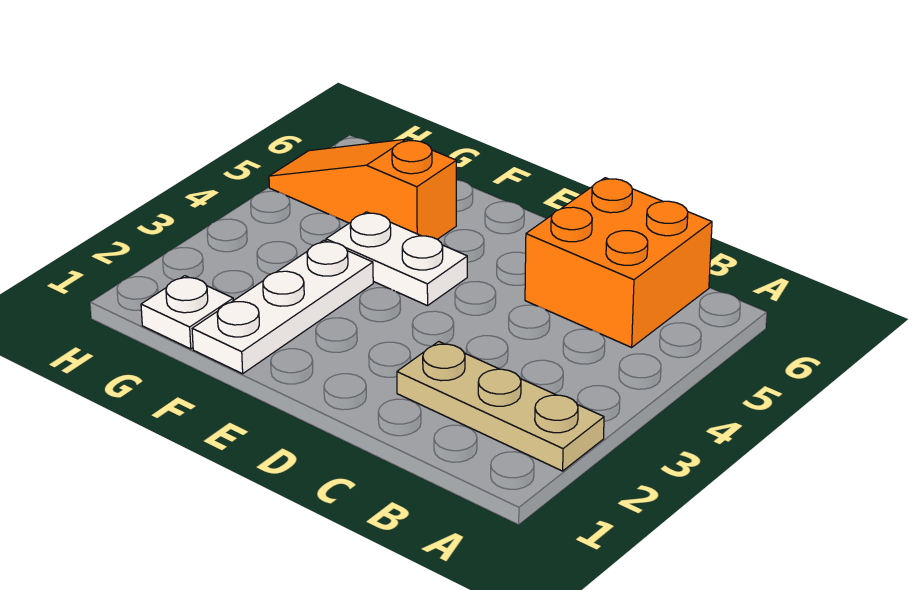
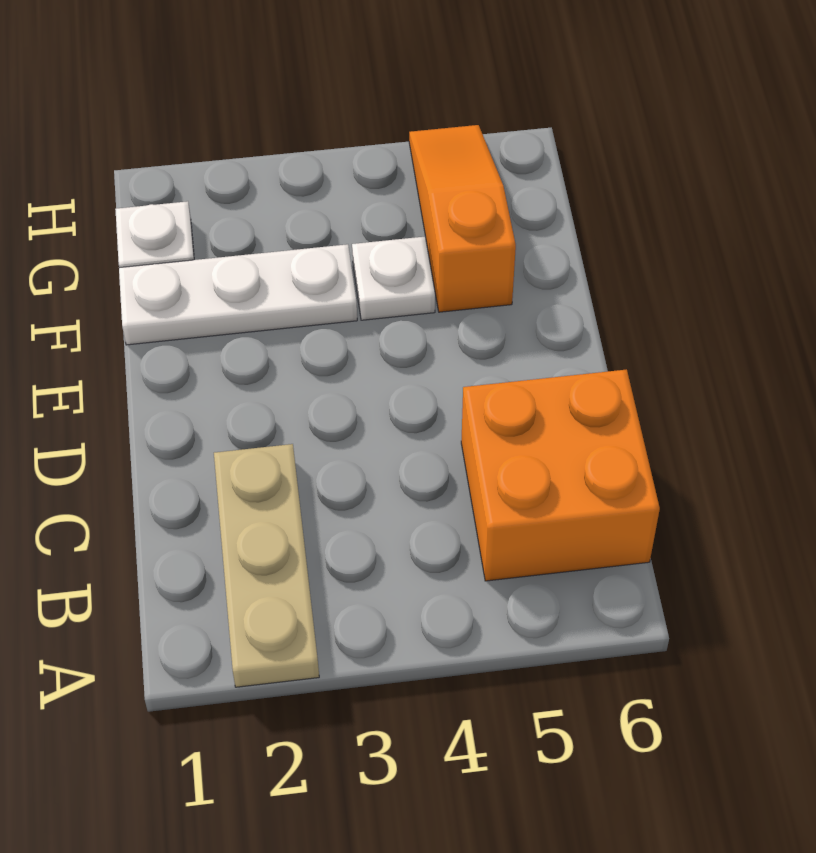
white 1x2 plate [326,212,467,306] -> white 1x1 plate [352,237,435,320]

